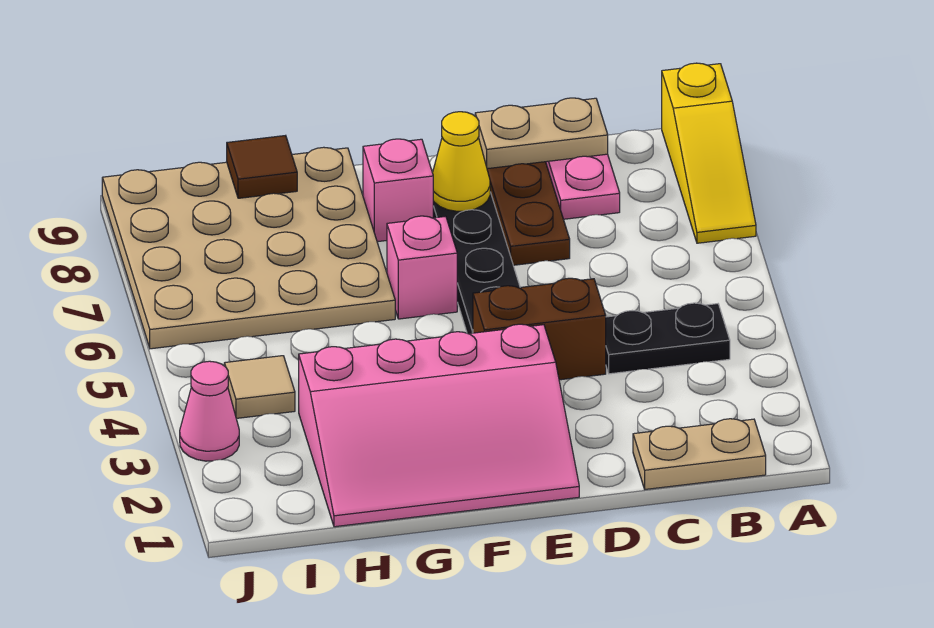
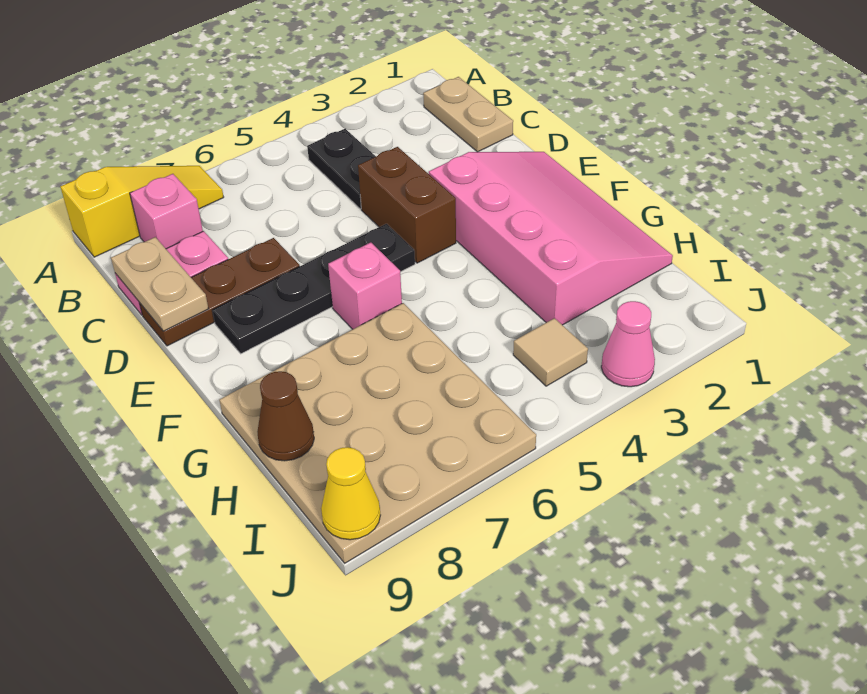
yellow 1x1 cone [433,112,490,211] -> yellow 1x1 cone moved to [321,447,380,540]
pink 1x1 brick [363,139,433,242] -> pink 1x1 brick moved to [130,174,203,249]
brown 1x1 tile [227,135,297,198] -> brown 1x1 cone [257,371,314,461]

